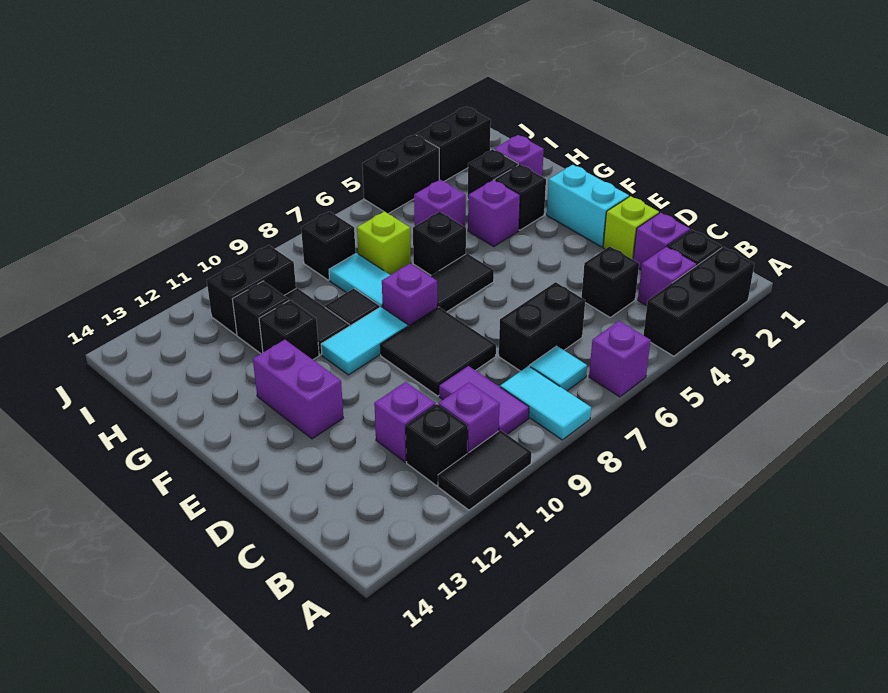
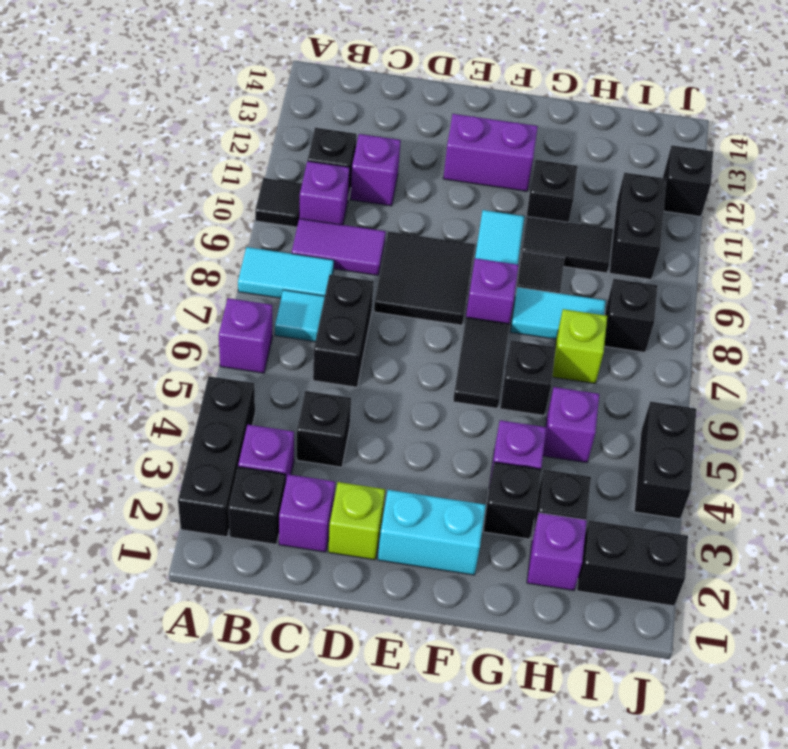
black 1x2 tile [438,430,531,510] -> black 1x1 tile [255,178,302,227]
black 1x1 brick [232,281,289,354] -> black 1x1 brick moved to [663,146,713,217]
black 1x2 brick [416,107,491,182] -> black 1x2 brick turned to [577,520,688,606]

